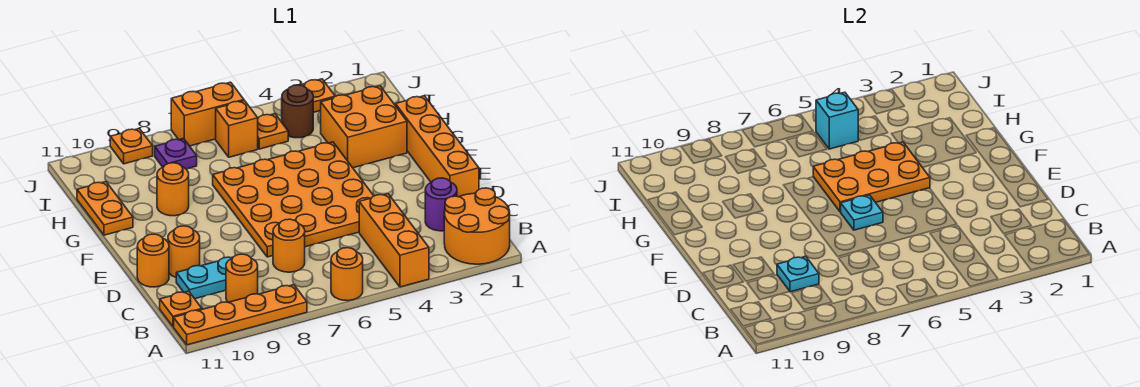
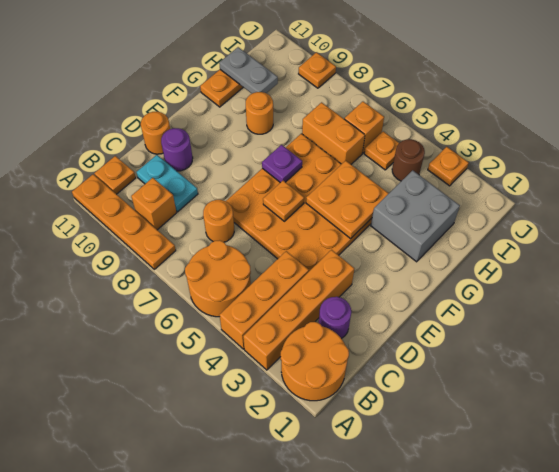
orange 1x1 round brick [331,248,363,301] -> orange 2x2 round brick [185,240,251,317]
orange 1x1 round brick [226,254,258,302] -> orange 1x1 brick [131,178,177,230]
cyan 1x1 plate [777,256,819,292] -> none
orange 1x4 brick [395,96,479,197] -> orange 1x4 brick moved to [243,250,354,370]
orange 1x1 round brick [168,226,200,277] -> purple 1x1 round brick [161,128,193,171]
cyan 1x1 plate [841,195,883,230] -> orange 1x1 plate [263,181,304,221]
orange 2x3 plate [813,142,930,212] -> orange 2x2 plate [306,161,389,239]
orange 2x2 brick [321,86,407,168] -> grey 2x2 brick [371,170,460,262]
none -> grey 1x2 plate [219,47,278,93]
cyan 1x1 brick [816,92,859,149] -> none
purple 1x1 plate [155,139,197,169] -> purple 1x1 plate moved to [262,145,302,183]
orange 1x2 brick [171,82,244,146] -> orange 1x2 brick moved to [302,102,365,164]

